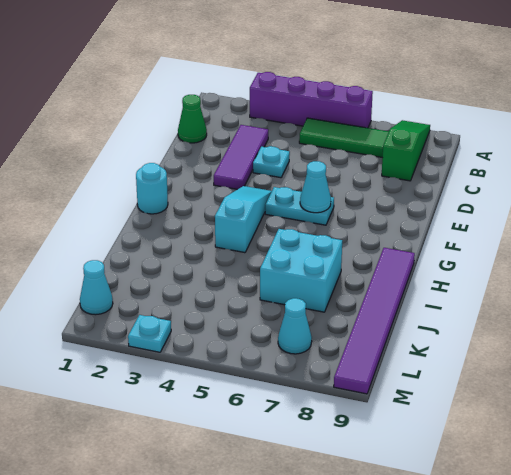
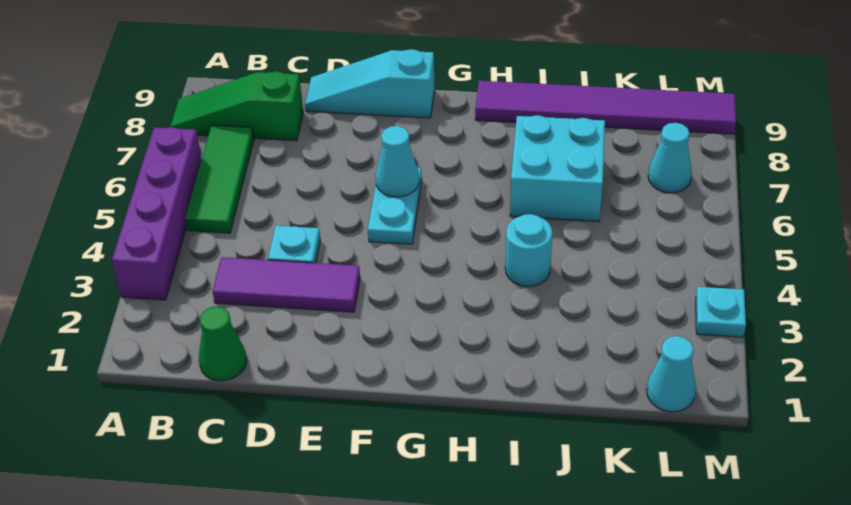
cyan 1x3 slope [215,186,272,253] -> cyan 1x3 slope moved to [305,49,435,118]
cyan 1x1 round brick [136,163,168,214] -> cyan 1x1 round brick moved to [505,214,552,287]

